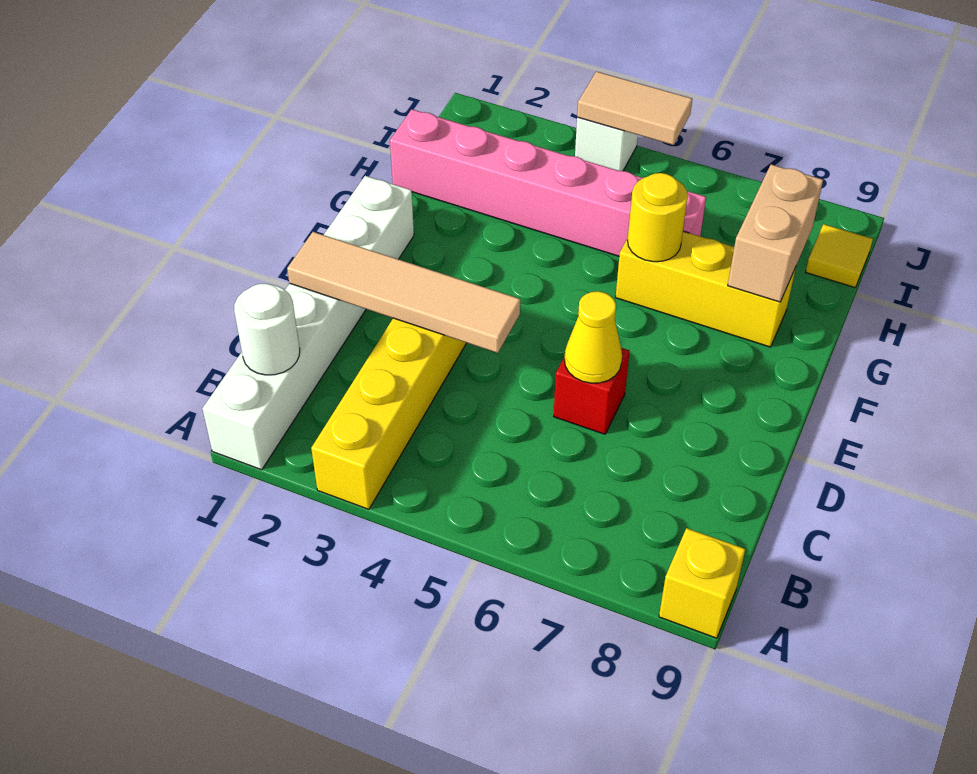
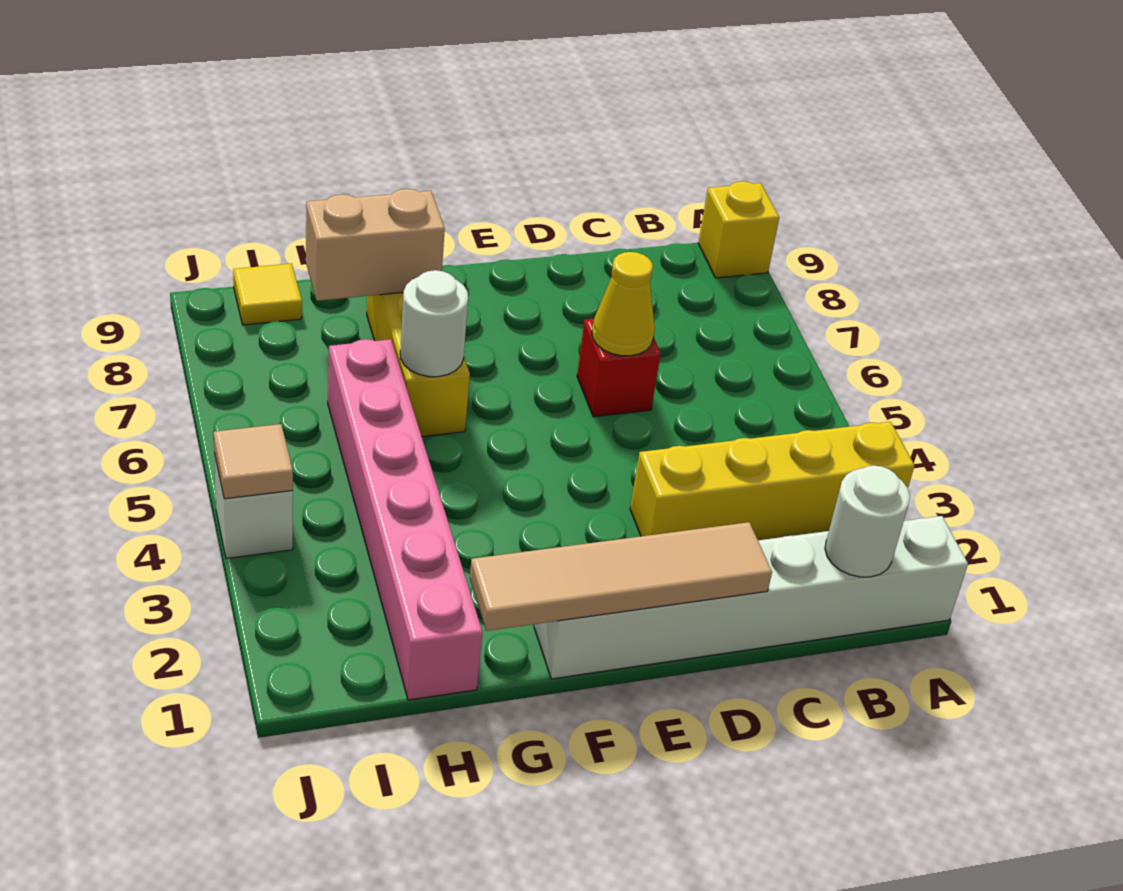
tan 1x4 tile [287,232,520,353] -> tan 1x4 tile turned to [470,522,772,631]
yellow 1x1 round brick [627,173,688,262] -> white 1x1 round brick [400,270,468,377]
tan 1x2 tile [577,72,692,145] -> tan 1x1 tile [214,424,293,499]

